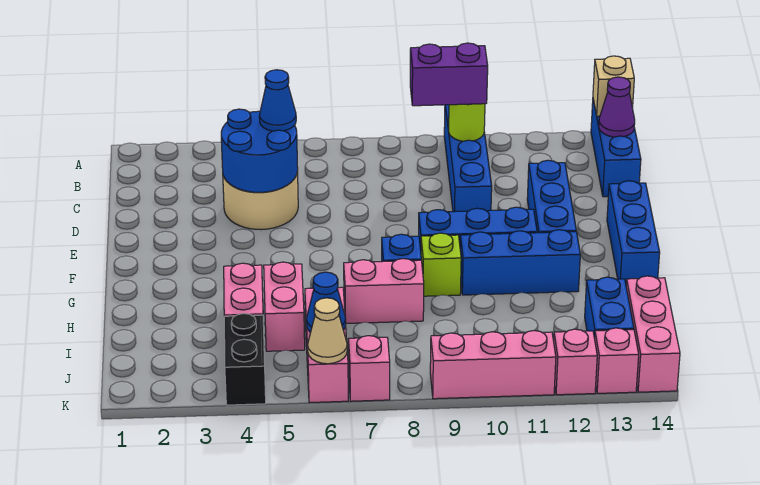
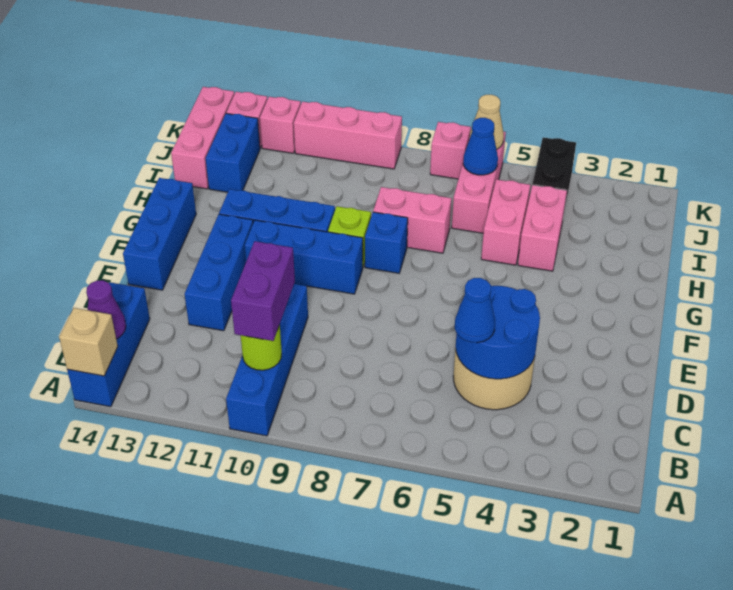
purple 1x2 brick [410,43,488,106] -> purple 1x2 brick turned to [231,241,295,341]

